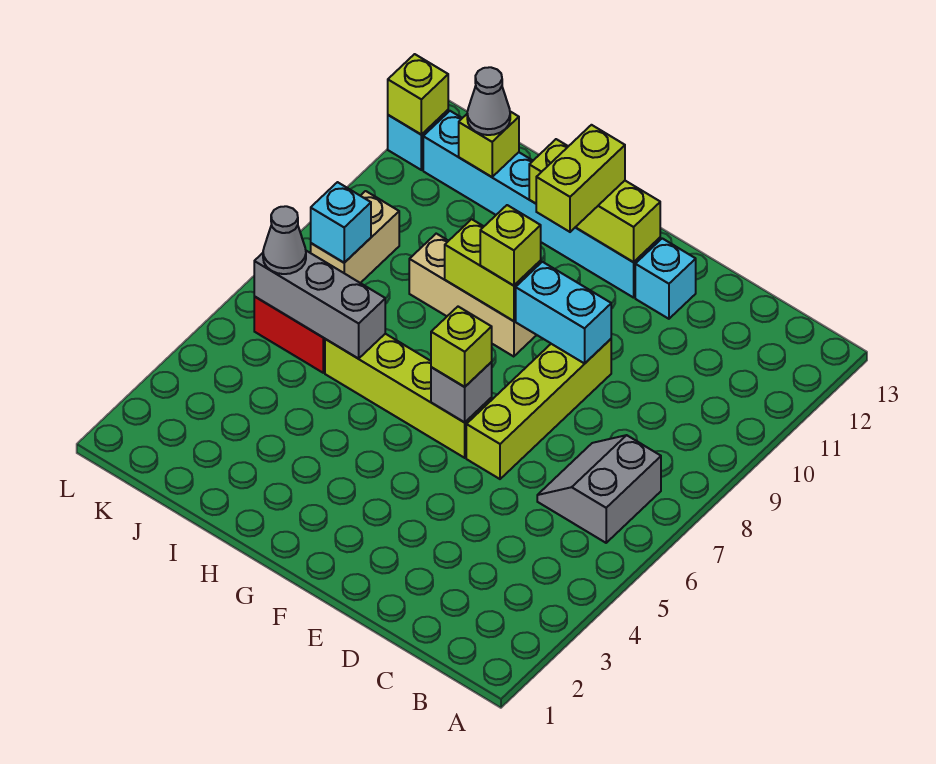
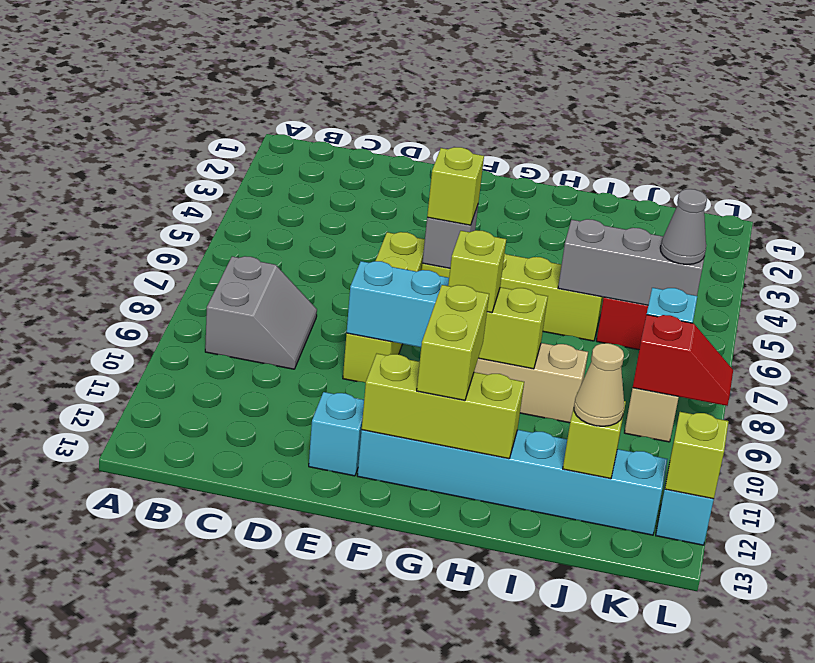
grey 2x2 slope [537,435,661,543] -> grey 2x2 slope moved to [205,256,317,369]
grey 1x1 cone [467,67,510,135] -> tan 1x1 cone [574,343,624,426]
none -> red 1x2 slope [633,315,733,406]

